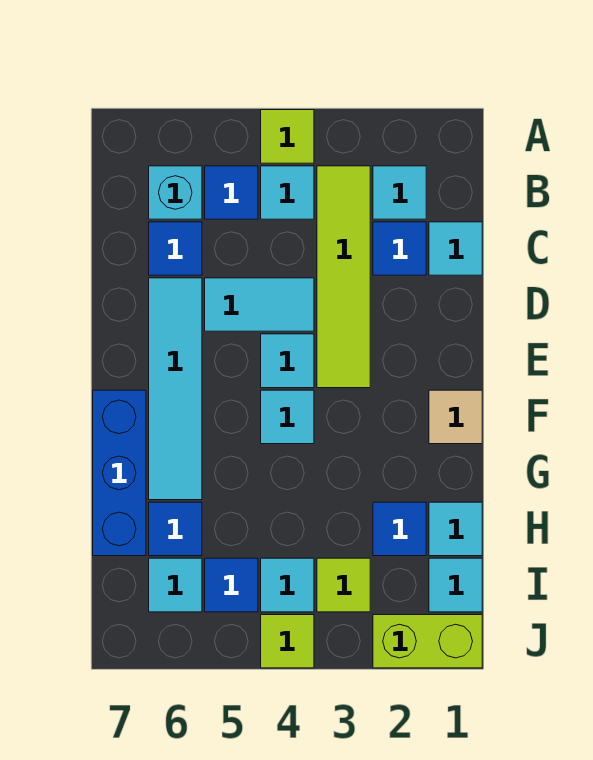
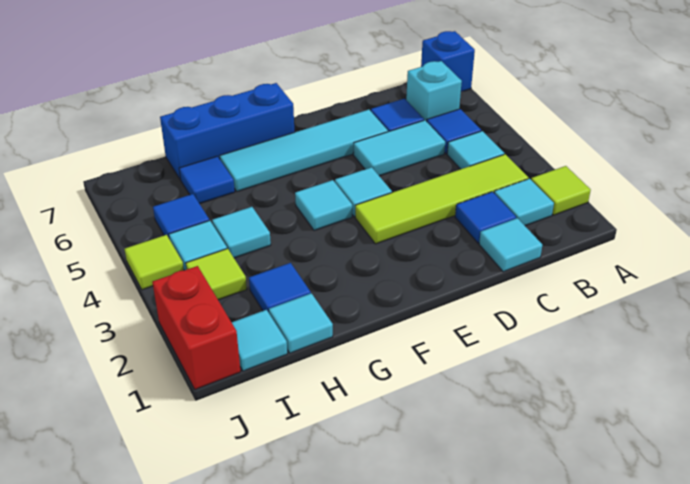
lime 1x1 tile [261,110,314,163] -> lime 1x1 tile moved to [531,166,591,215]
none -> blue 1x1 brick [421,31,475,92]
cyan 1x2 tile [205,278,314,331] -> cyan 1x2 tile turned to [353,120,445,176]
tan 1x1 tile [429,390,482,444] -> none
cyan 1x1 tile [149,558,202,612] -> cyan 1x1 tile moved to [212,207,271,258]
lime 1x2 brick [373,615,482,668] -> red 1x2 brick [152,266,241,390]

